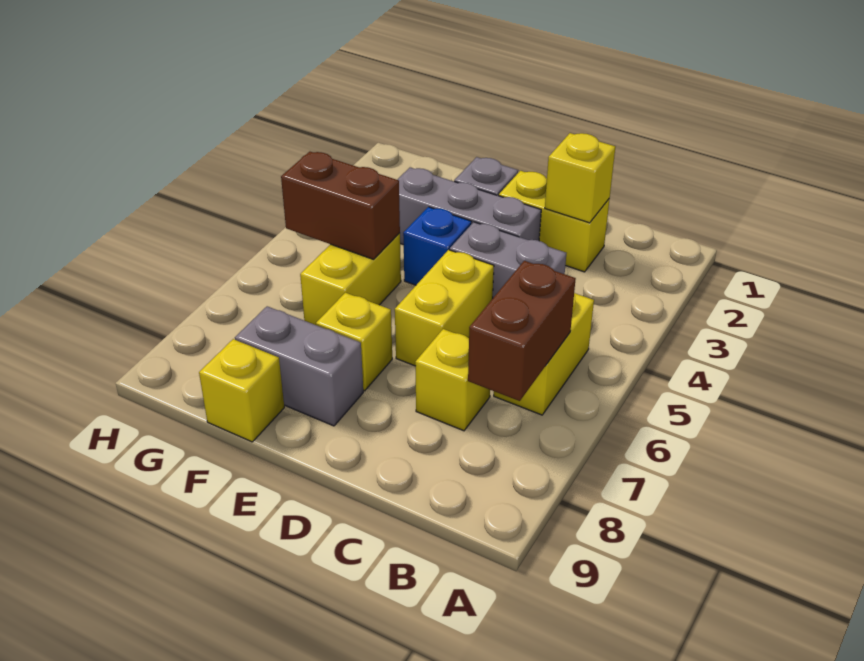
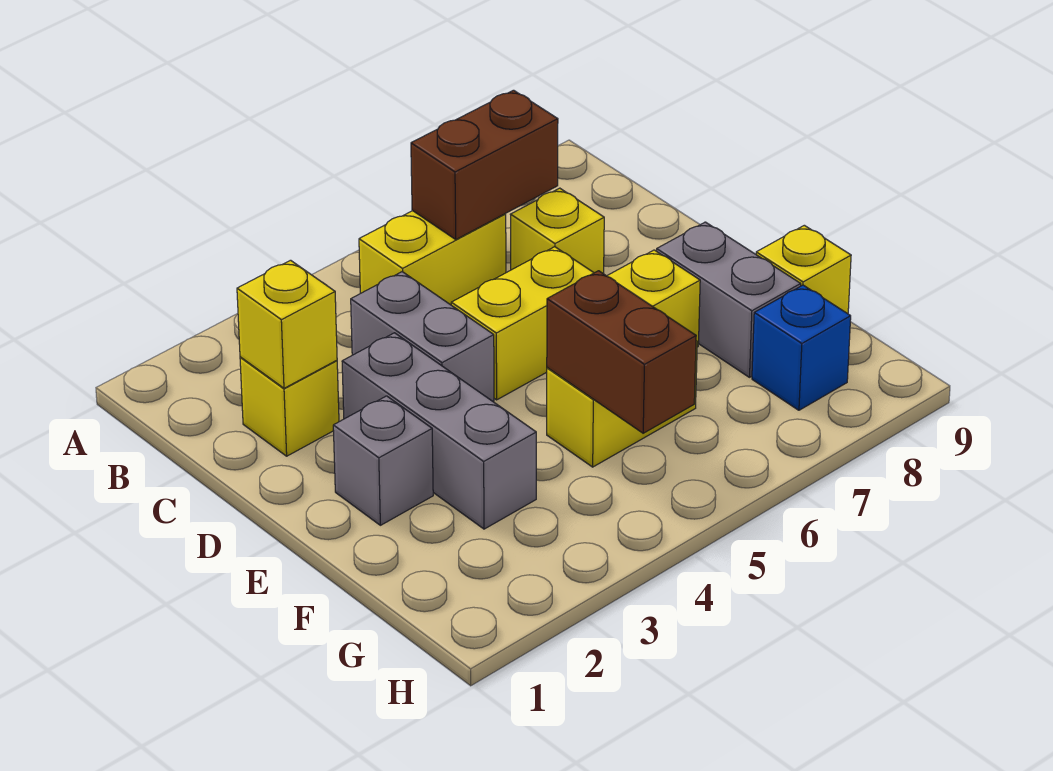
yellow 1x2 brick [499,171,609,272] -> yellow 1x1 brick [240,357,339,456]
blue 1x1 brick [403,207,471,285] -> blue 1x1 brick moved to [752,285,851,410]

